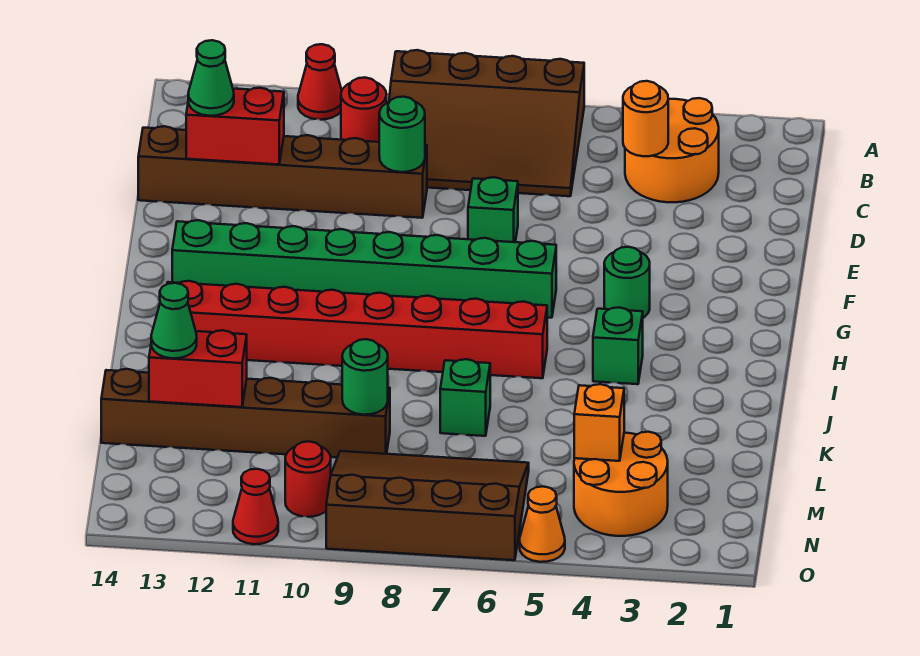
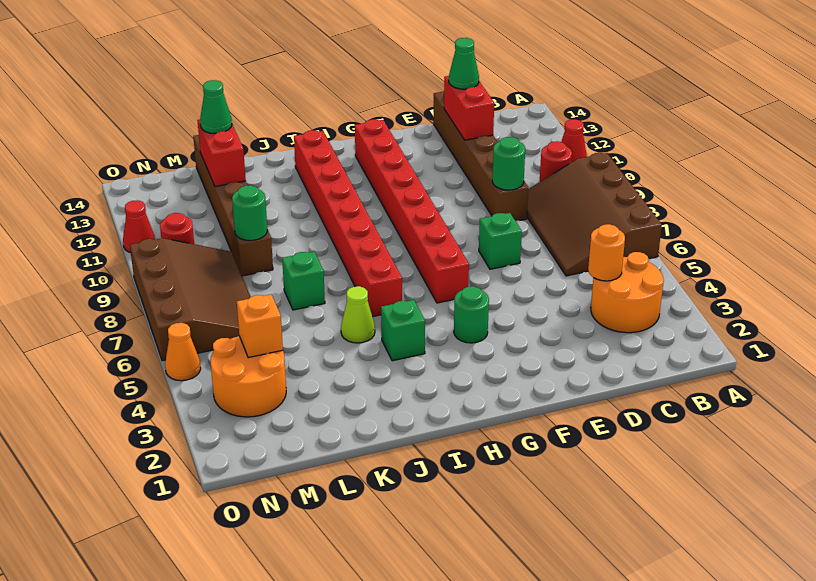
green 1x8 brick [172,220,556,318] -> red 1x8 brick [355,119,469,303]
none -> lime 1x1 cone [341,286,375,343]

